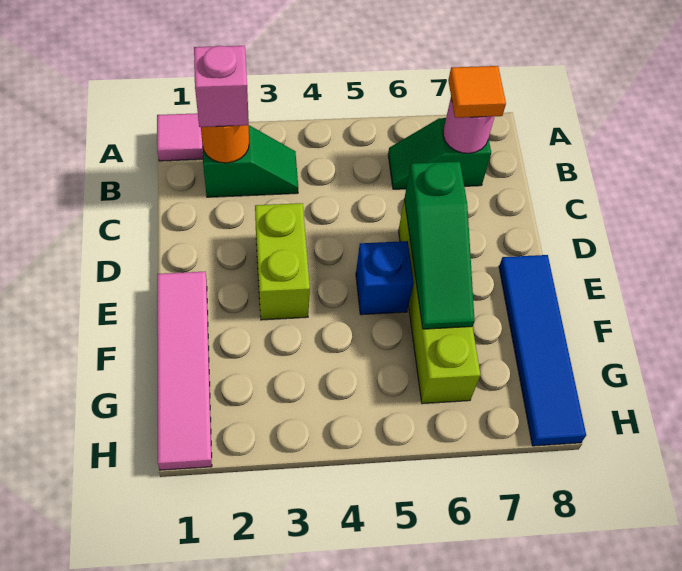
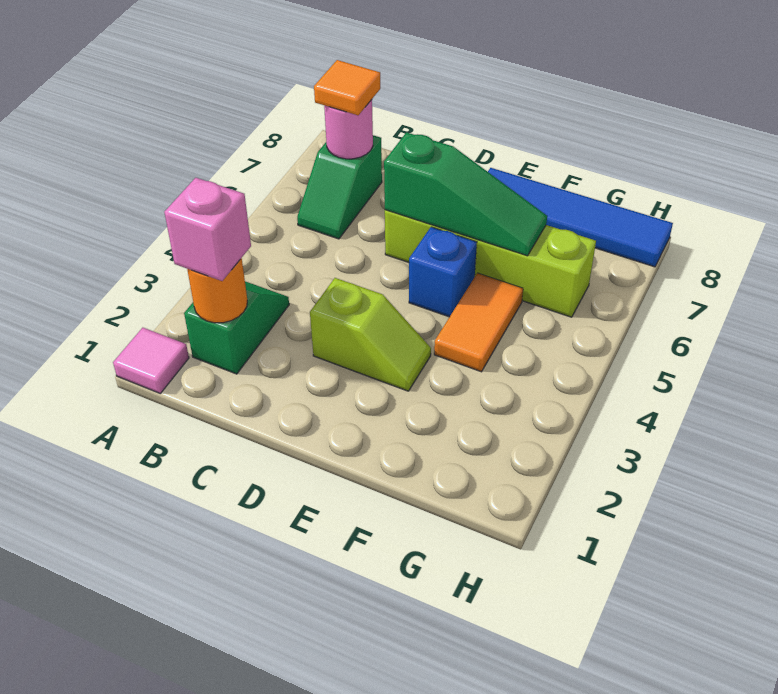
lime 1x2 brick [255,203,310,320] -> lime 1x2 slope [310,278,431,391]
pink 1x4 tile [157,272,212,470] -> none
none -> orange 1x2 tile [434,273,523,372]

